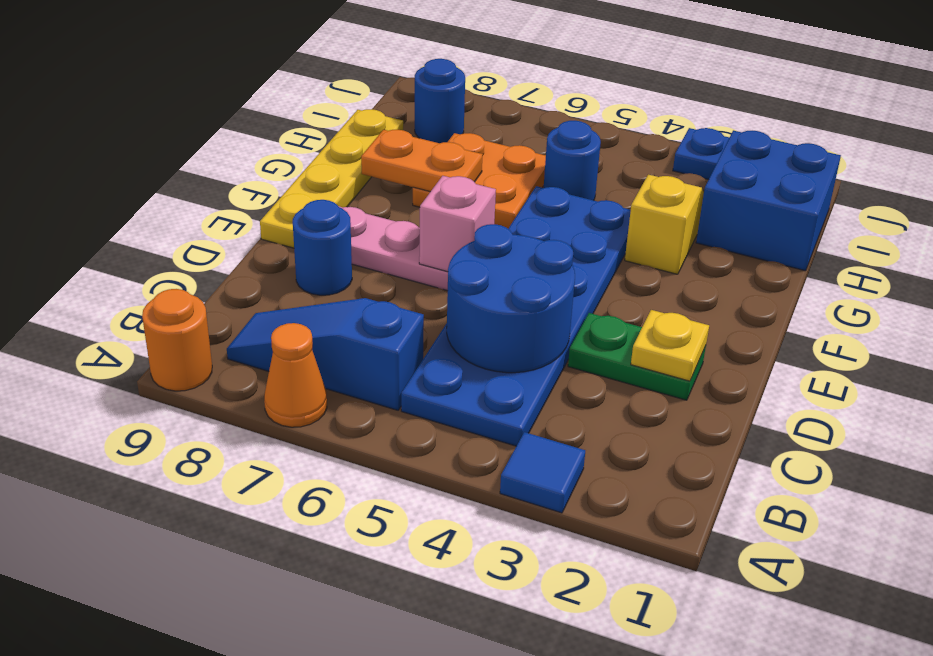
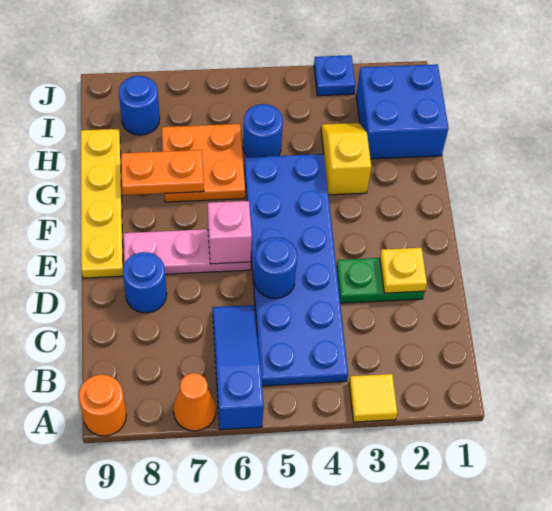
blue 1x1 tile [500,432,585,513] -> yellow 1x1 tile [349,374,397,422]
blue 1x3 slope [227,298,424,410] -> blue 1x3 slope turned to [212,305,264,430]
blue 2x2 round brick [447,224,575,373] -> blue 1x1 round brick [254,237,297,299]

